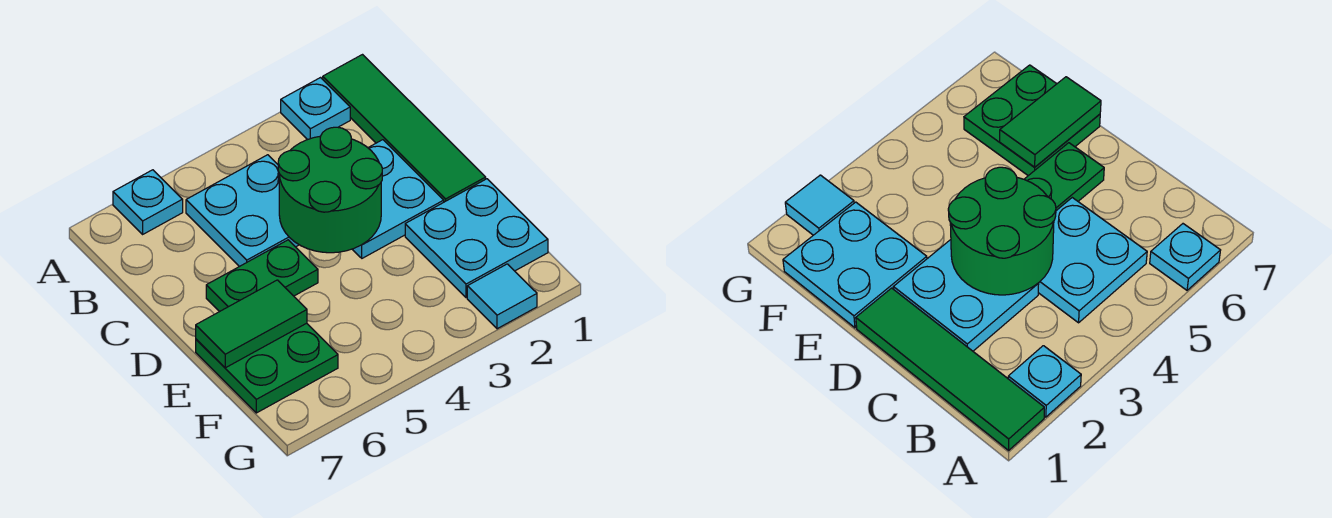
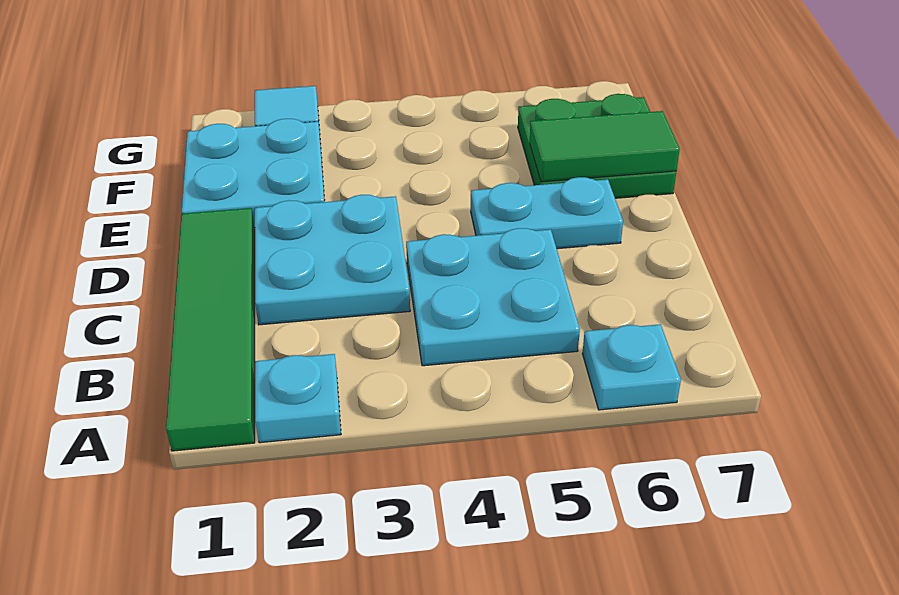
green 2x2 round brick [278,127,382,253] -> none
green 1x2 plate [206,240,318,312] -> cyan 1x2 plate [471,177,623,249]

